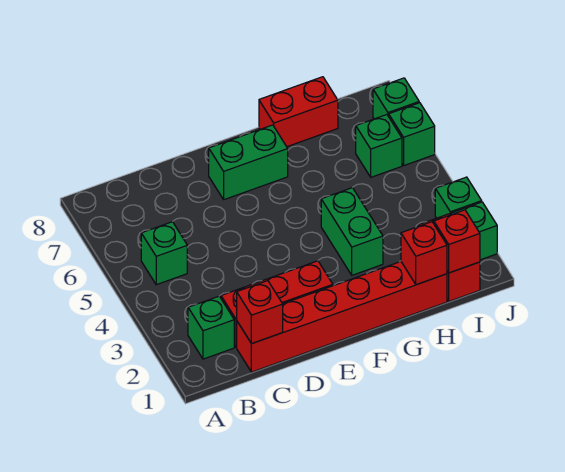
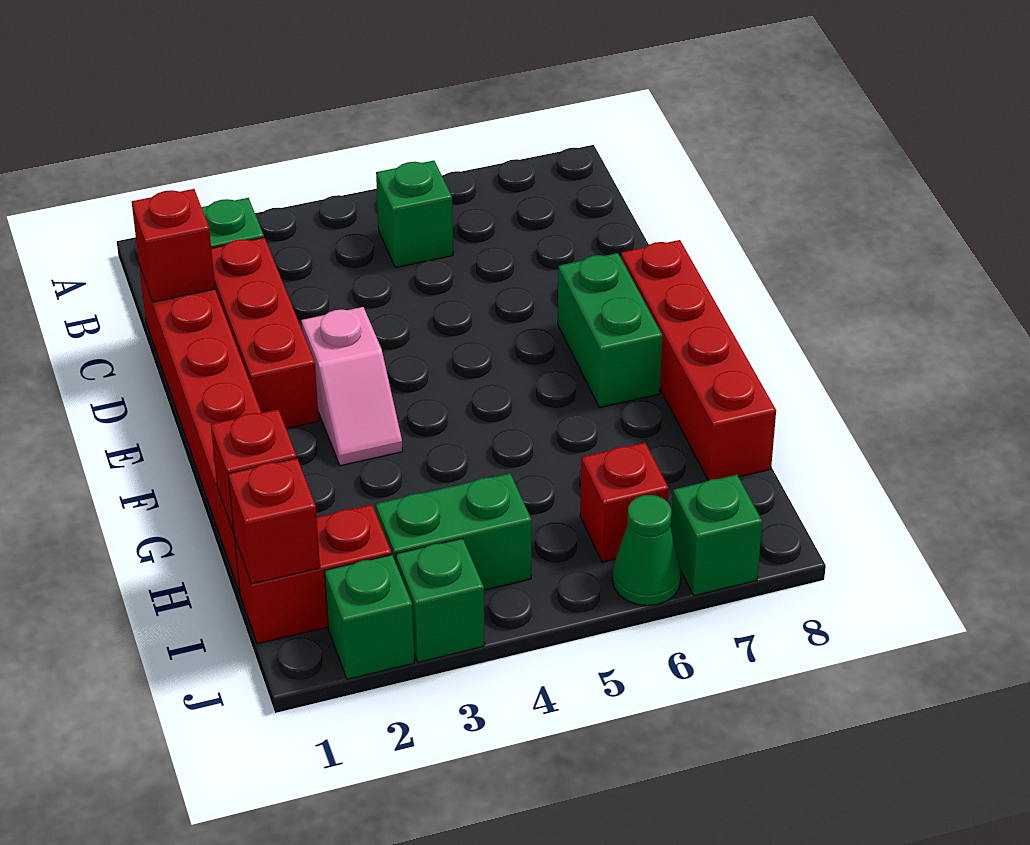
none -> pink 1x2 slope [301,307,403,466]
green 1x2 brick [321,188,383,275] -> green 1x2 brick moved to [376,473,532,590]
red 1x2 brick [259,77,338,147] -> red 1x4 brick [621,240,776,481]
green 1x1 brick [356,115,402,177] -> red 1x1 brick [580,443,669,562]
green 1x1 brick [389,103,435,165] -> green 1x1 cone [612,495,681,606]

